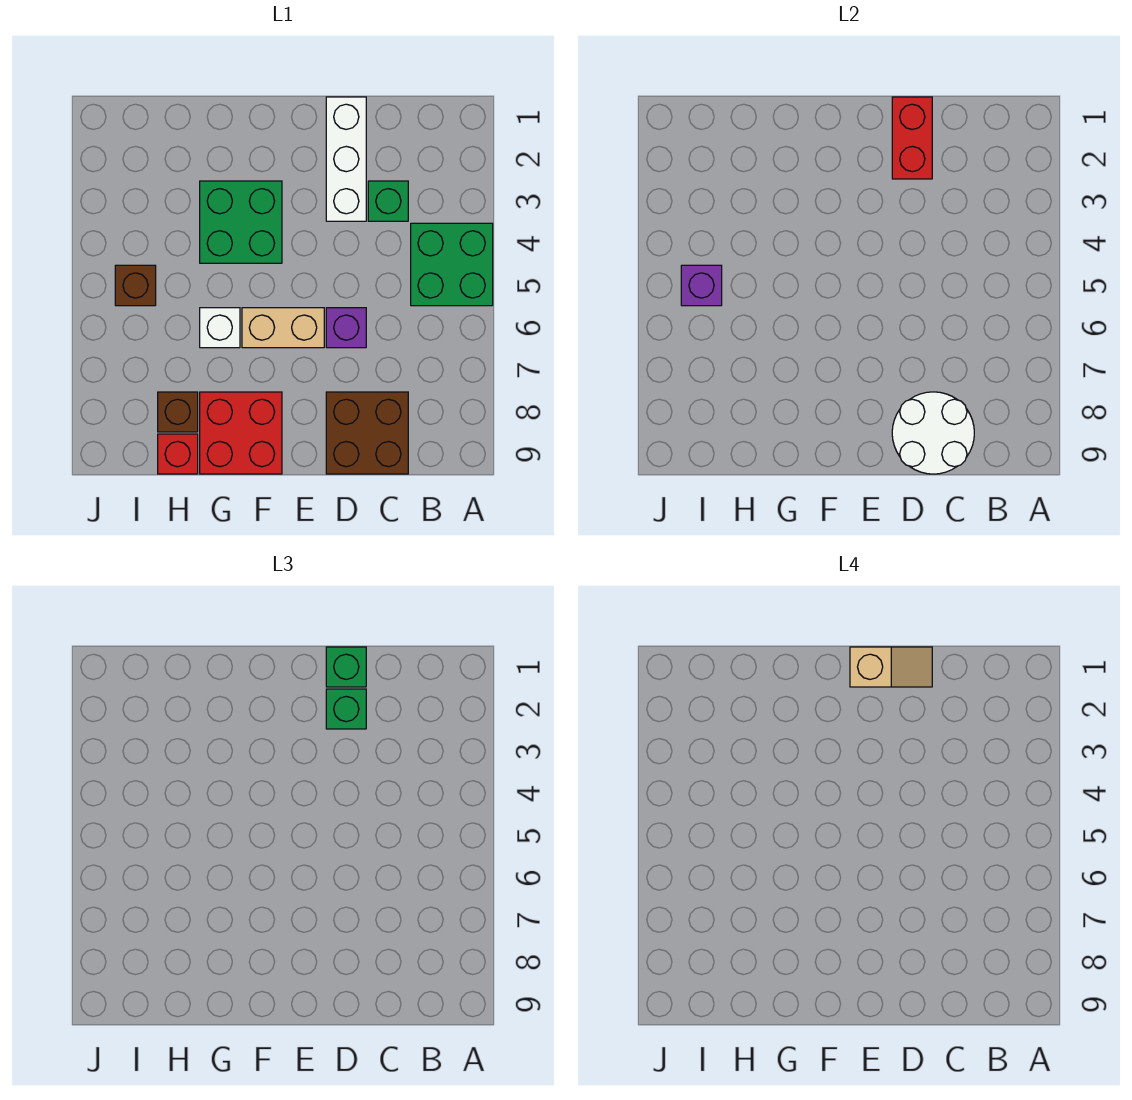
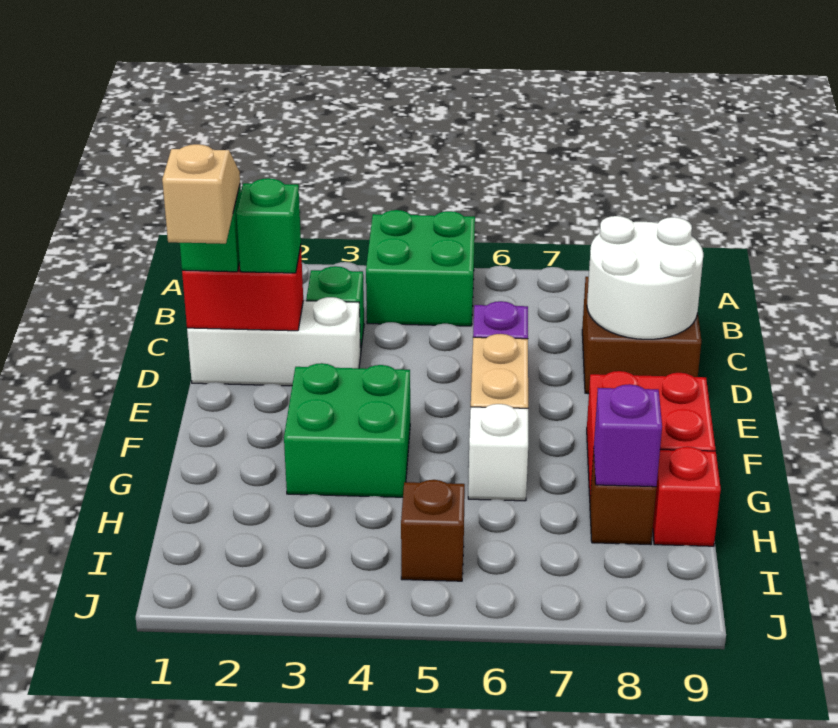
purple 1x1 brick [681,265,722,306] -> purple 1x1 brick moved to [594,384,662,487]

